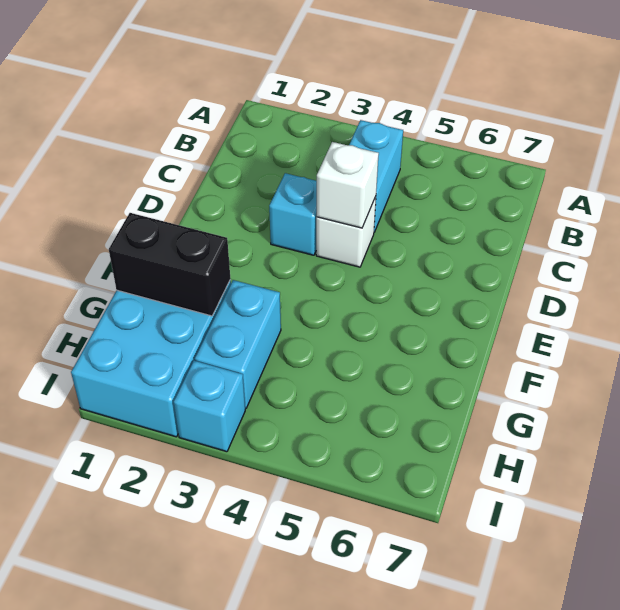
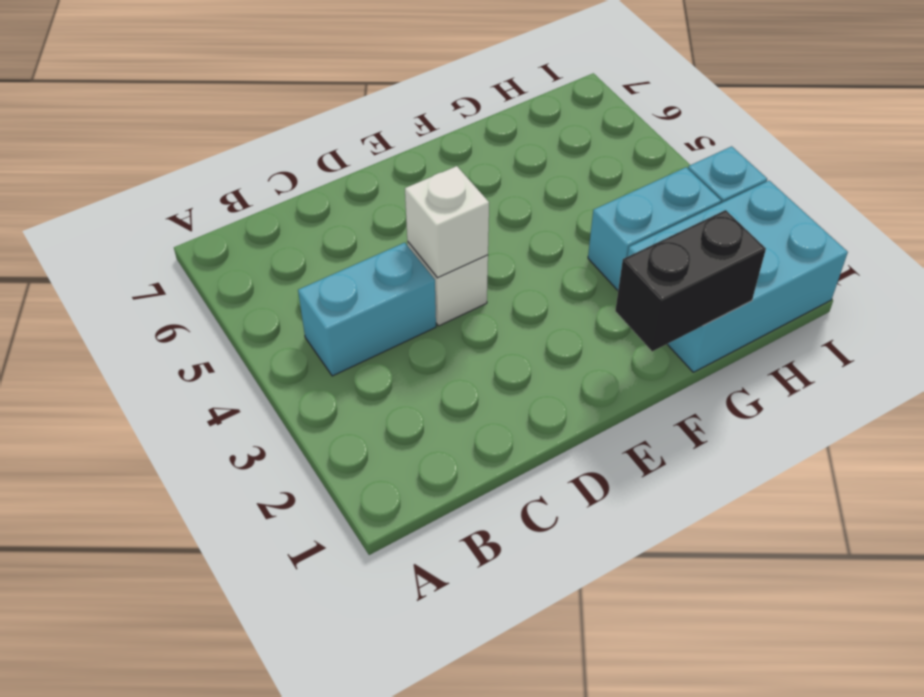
cyan 1x1 brick [269,173,317,255] -> none
black 1x2 brick [109,213,231,316] -> black 1x2 brick turned to [615,210,766,351]

